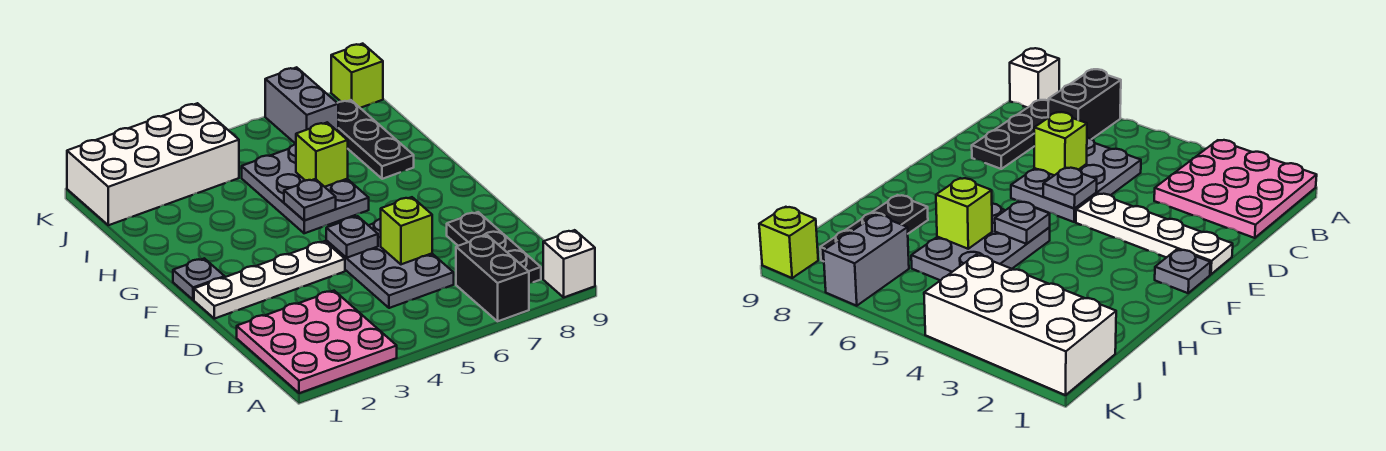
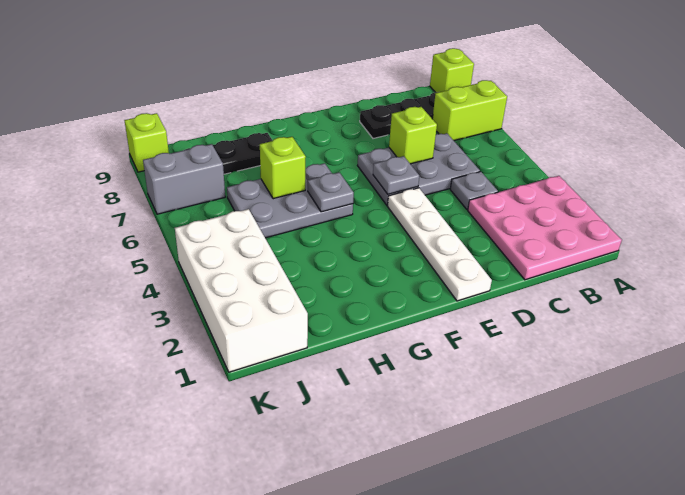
black 1x2 brick [456,235,529,321] -> lime 1x2 brick [432,80,507,141]
white 1x1 brick [543,230,595,297] -> lime 1x1 brick [430,48,474,92]
grey 1x1 plate [173,258,225,300] -> grey 1x1 plate moved to [450,172,498,210]

